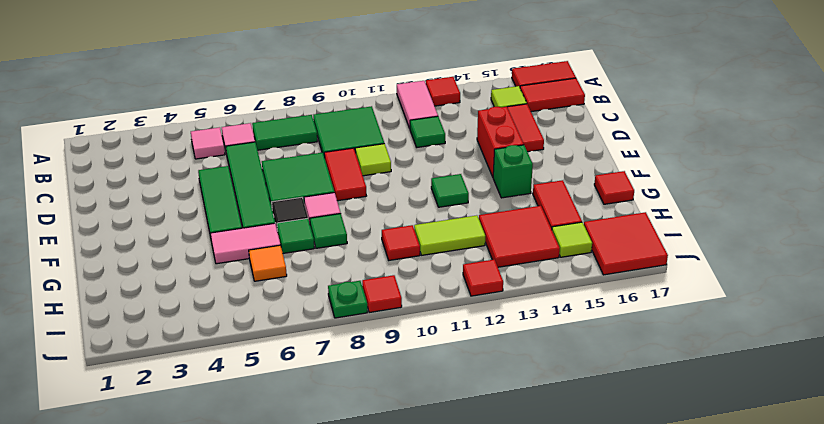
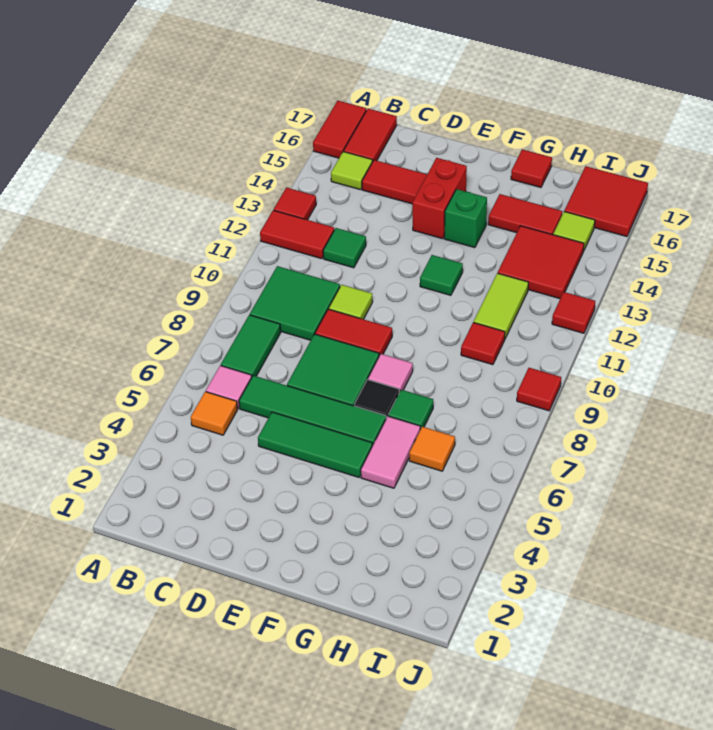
pink 1x2 tile [397,81,438,128] -> red 1x2 tile [260,210,334,259]
pink 1x1 tile [191,127,225,159] -> orange 1x1 tile [191,392,237,435]
red 1x2 brick [477,107,524,177] -> red 1x2 brick turned to [412,158,467,239]
green 1x1 tile [310,214,347,248] -> none
green 1x1 plate [328,281,367,318] -> none

